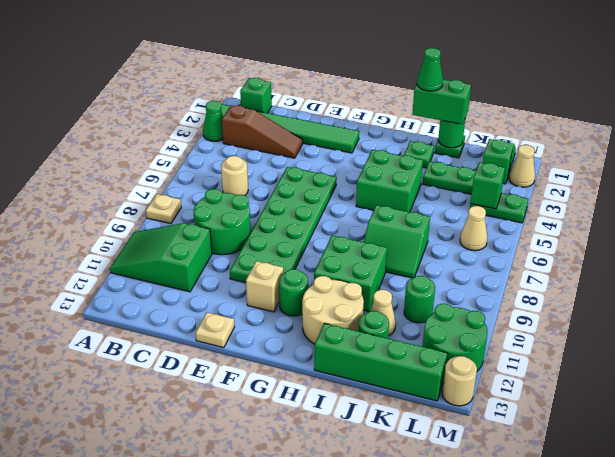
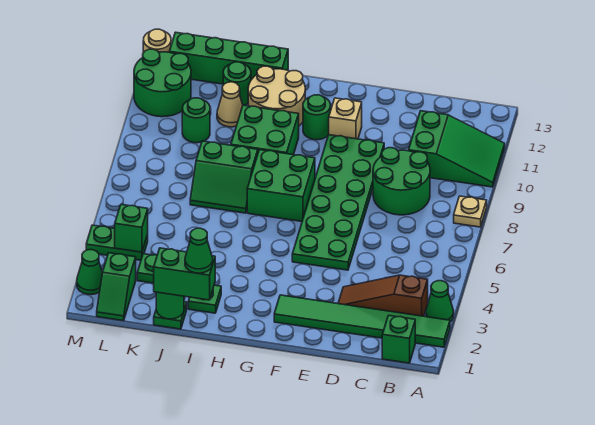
tan 1x1 round brick [221,156,248,195] -> none
tan 1x1 plate [196,312,235,348] -> none
green 2x2 brick [356,150,423,212] -> green 2x2 brick moved to [247,150,315,221]
green 2x2 slope [364,205,430,278] -> green 2x2 slope turned to [190,141,258,213]
tan 1x1 cone [460,206,487,251] -> none
tan 1x1 cone [509,145,535,187] -> green 1x1 cone [77,250,102,295]

